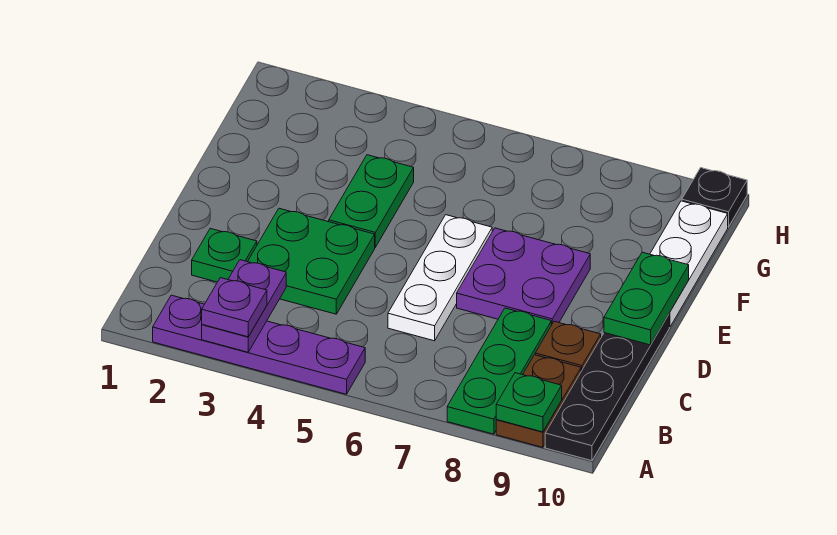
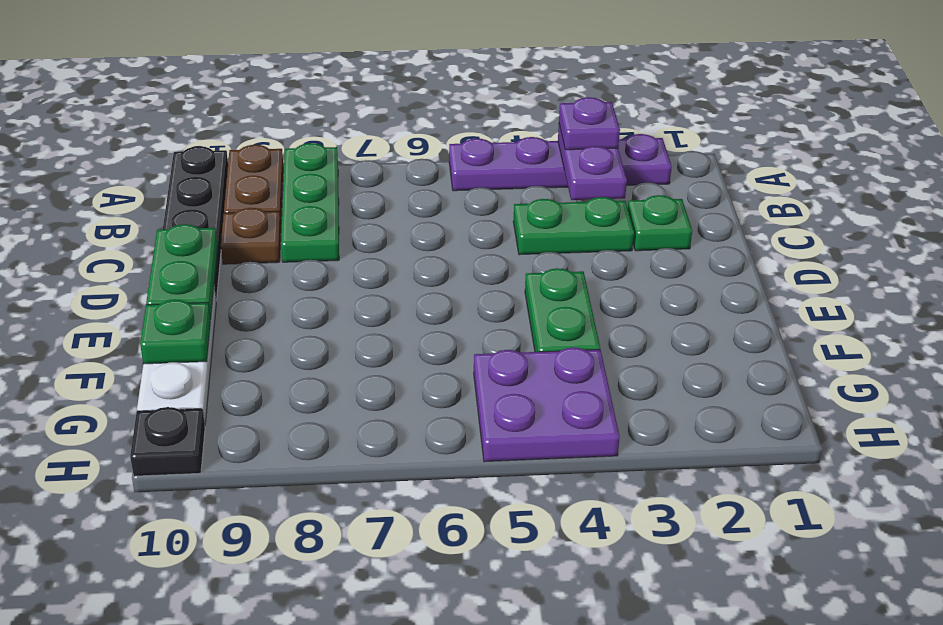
green 1x1 plate [496,373,562,432] -> green 1x1 plate moved to [140,300,211,364]
green 2x2 plate [248,208,375,314] -> green 1x2 plate [513,197,634,255]
white 1x3 plate [388,215,492,341] -> none
purple 2x2 plate [457,228,590,325] -> purple 2x2 plate moved to [474,347,620,462]

